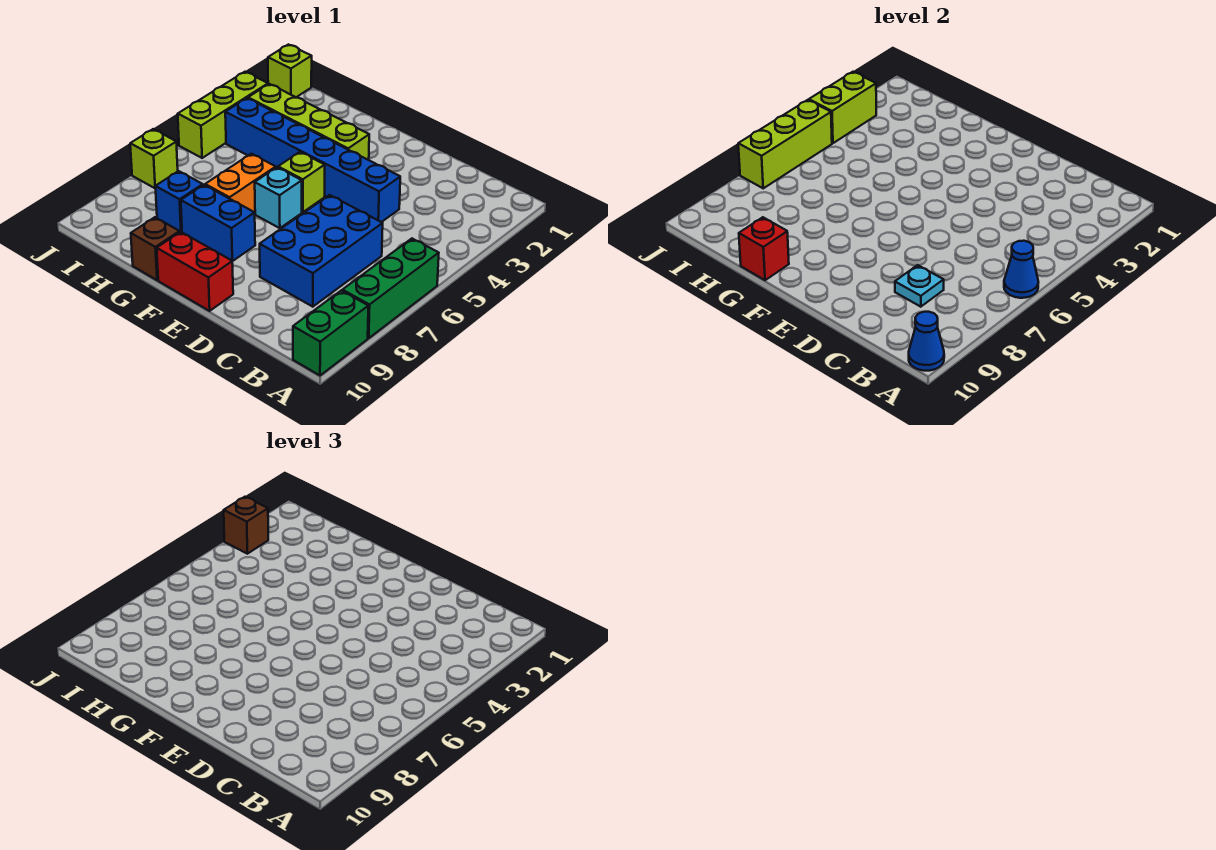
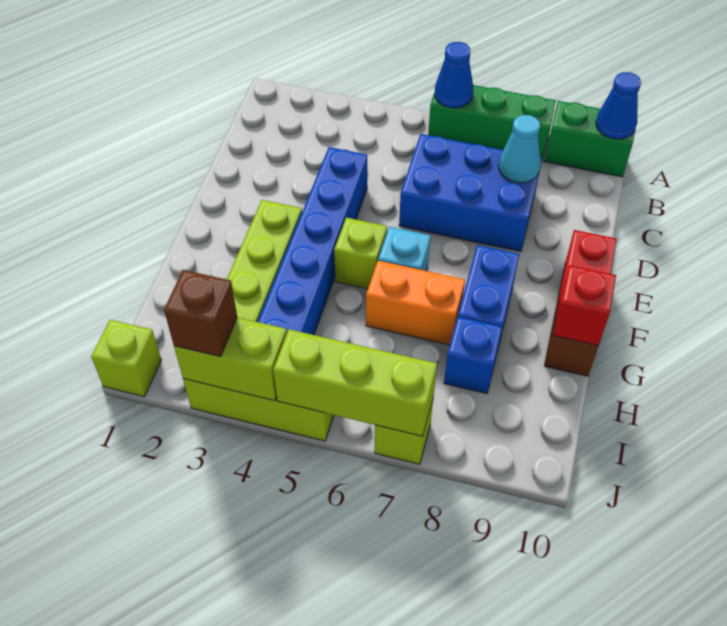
cyan 1x1 plate [895,265,944,307] -> cyan 1x1 cone [499,115,540,183]

